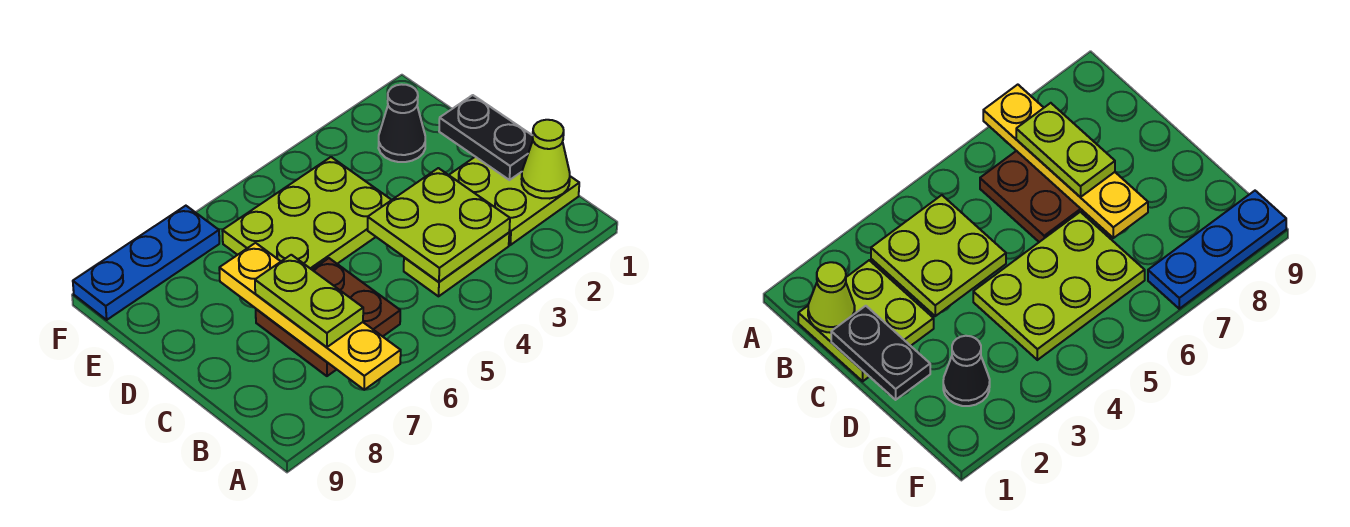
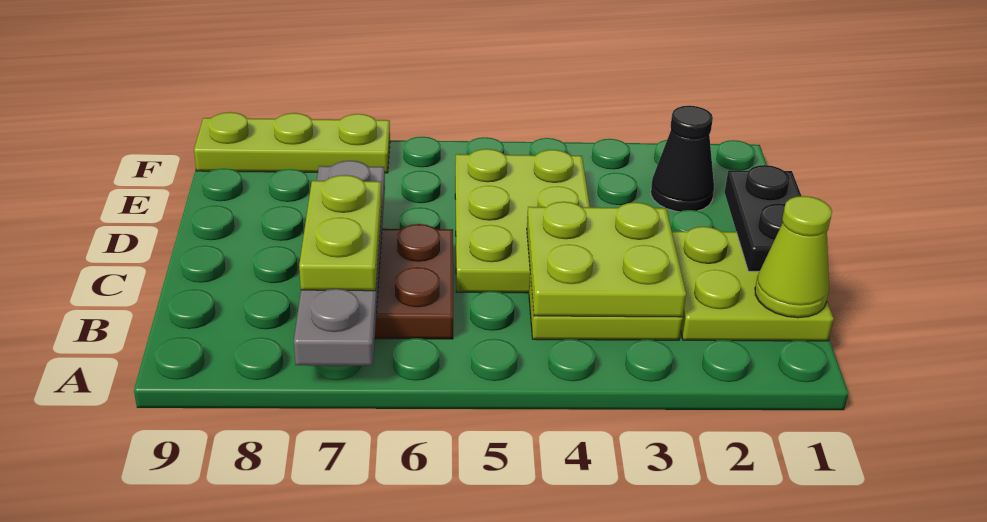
yellow 1x4 plate [219,243,401,390] -> grey 1x4 plate [294,161,385,366]
lime 2x3 plate [222,157,391,269] -> lime 2x3 plate turned to [455,149,590,293]
blue 1x3 plate [73,206,219,320] -> lime 1x3 plate [194,112,390,173]

